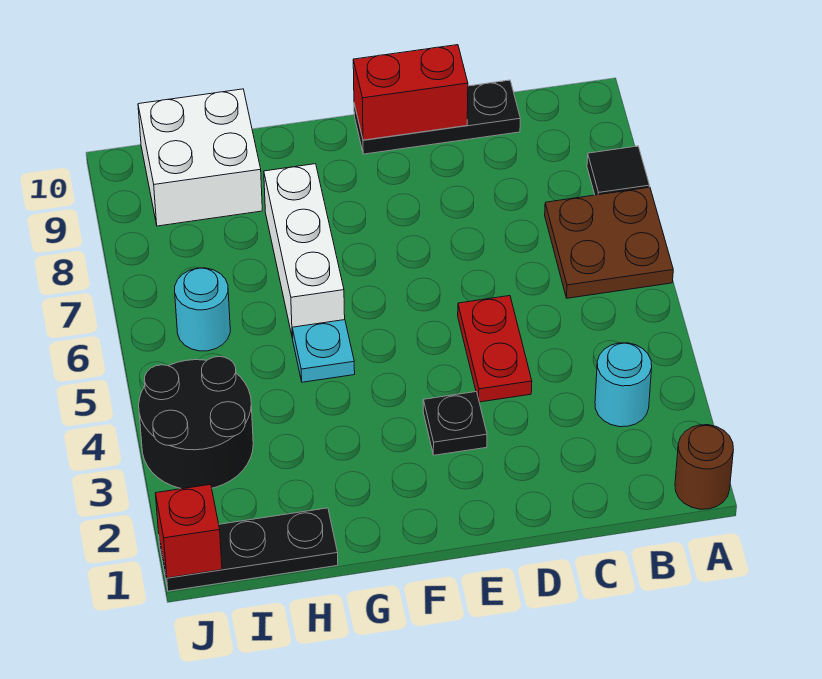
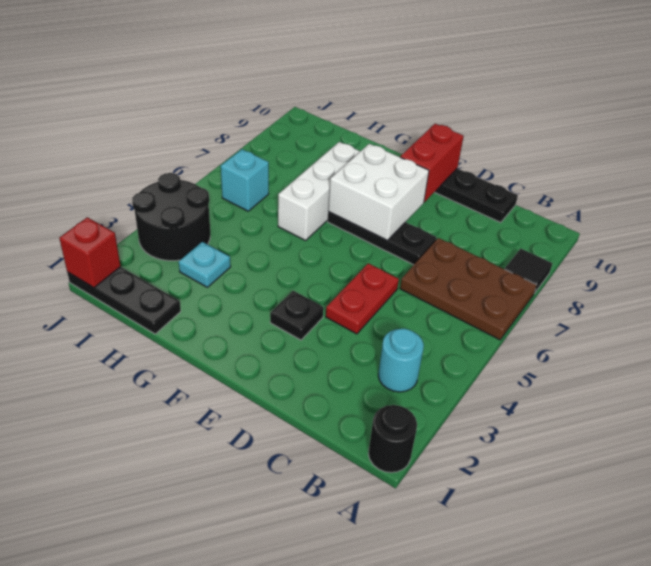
brown 1x1 round brick [675,425,734,509] -> black 1x1 round brick [368,405,417,473]
brown 2x2 plate [545,187,673,298] -> brown 2x3 plate [400,238,536,340]
none -> black 1x3 plate [328,212,437,265]
red 1x2 brick [353,45,468,140] -> red 1x2 brick turned to [400,124,464,202]
cyan 1x1 plate [292,320,355,382] -> cyan 1x1 plate moved to [179,242,231,287]
white 2x2 brick [138,89,262,226] -> white 2x2 brick moved to [328,144,429,240]
cyan 1x1 round brick [175,268,230,351] -> cyan 1x1 brick [221,149,269,211]

